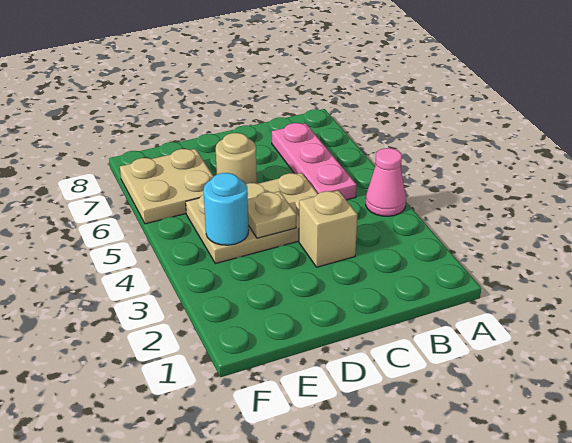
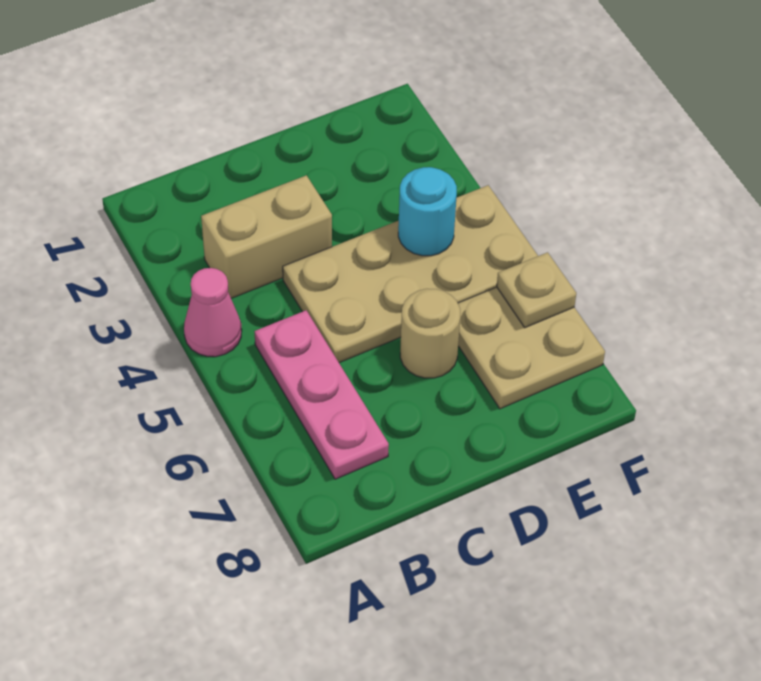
tan 1x1 brick [299,190,358,267] -> tan 1x2 brick [201,175,332,298]
tan 2x3 plate [186,173,318,264] -> tan 2x4 plate [283,185,538,363]
tan 1x1 plate [248,191,296,238] -> tan 1x1 plate moved to [497,252,576,327]

